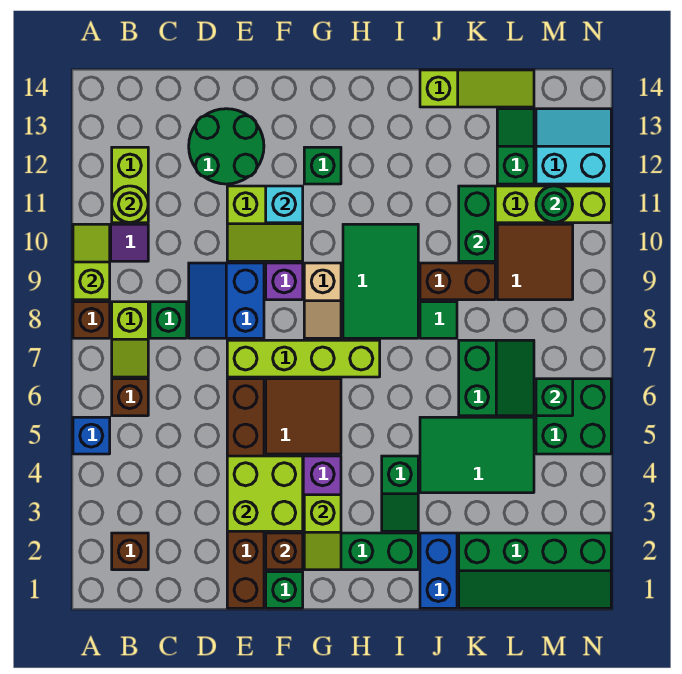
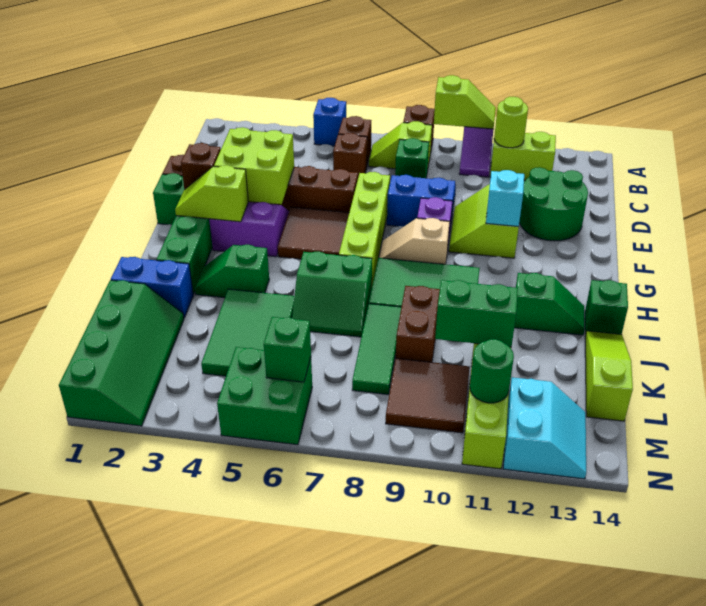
brown 1x1 brick [112,533,148,570] -> brown 1x1 brick moved to [333,133,367,177]
green 1x1 brick [304,147,341,184] -> green 1x1 brick moved to [585,280,628,335]
green 1x1 tile [420,302,457,338] -> green 1x3 tile [352,304,401,394]
lime 1x3 slope [420,70,534,107] -> lime 1x3 slope turned to [585,331,633,421]
green 2x4 slope [459,533,611,608] -> green 2x4 slope turned to [59,280,184,426]
green 2x2 slope [459,340,534,416] -> green 2x2 slope moved to [292,252,372,337]
green 1x2 slope [497,109,534,184] -> green 1x2 slope moved to [514,273,585,335]

